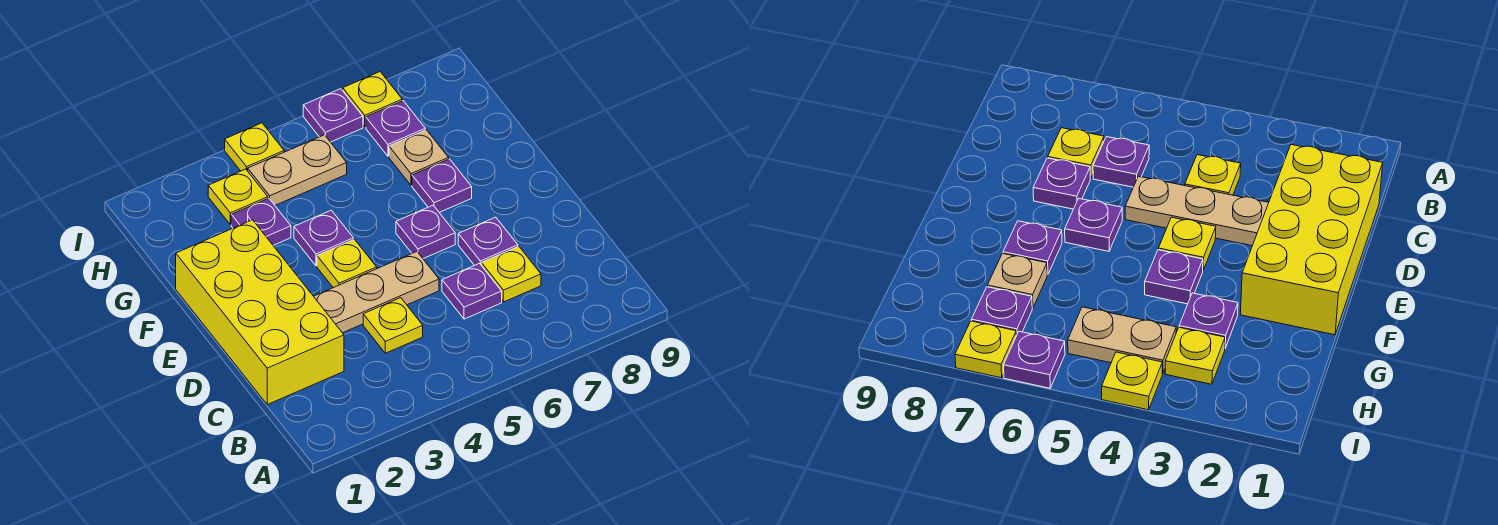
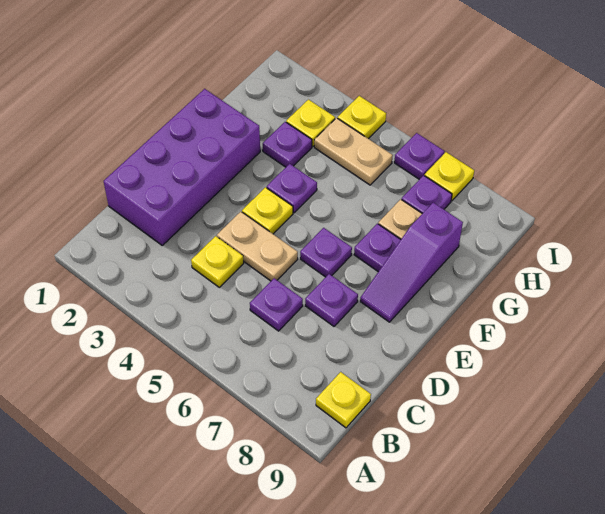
yellow 2x4 brick [176,220,344,405] -> purple 2x4 brick [104,89,260,245]
yellow 1x1 plate [481,246,541,302] -> yellow 1x1 plate moved to [316,372,371,428]
tan 1x3 plate [314,252,439,333] -> tan 1x2 plate [217,212,298,281]
none -> purple 1x3 slope [360,203,463,322]

